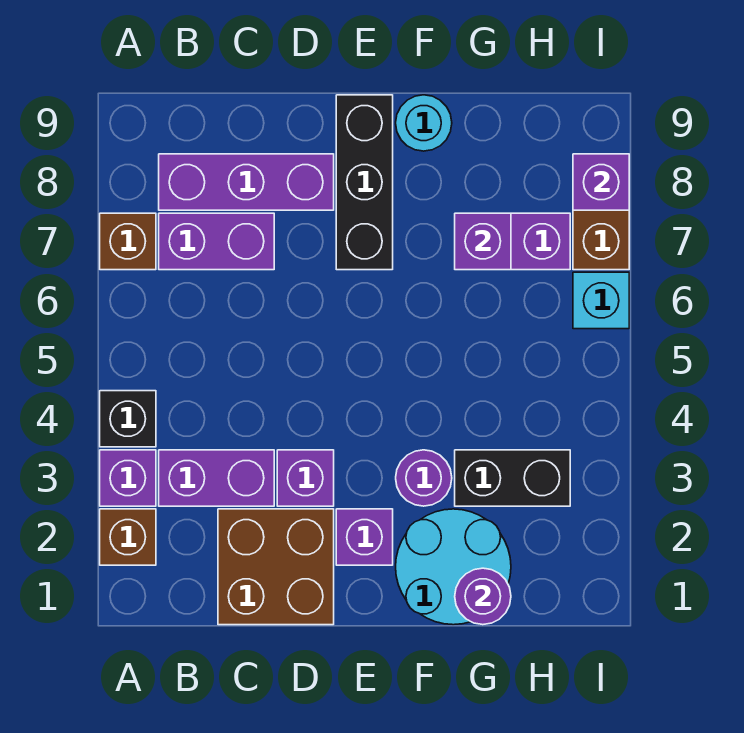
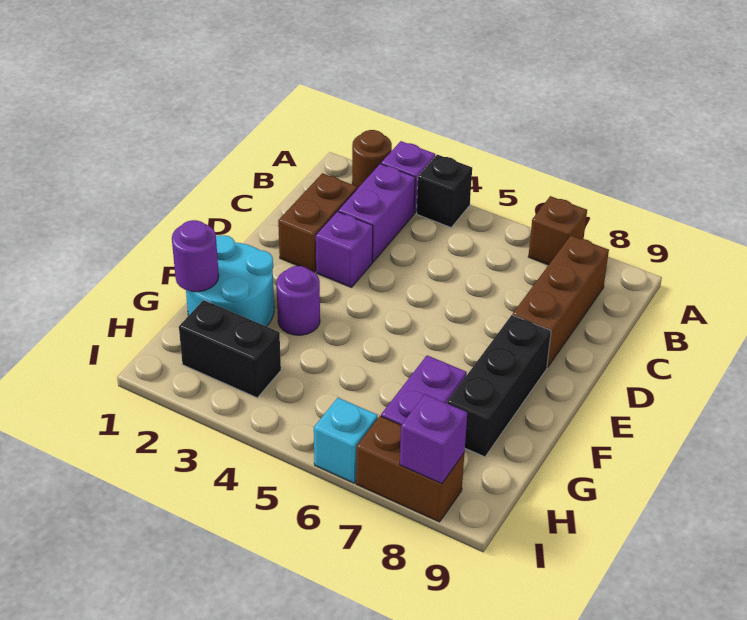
brown 1x1 brick [100,509,156,565] -> brown 1x1 round brick [352,130,392,189]
purple 1x2 brick [159,213,274,270] -> none
purple 1x3 brick [159,154,334,210] -> brown 1x3 brick [513,236,609,367]
brown 2x2 brick [218,509,334,625] -> brown 1x2 brick [278,173,357,272]
purple 1x1 brick [336,509,393,565] -> none
black 1x3 brick [336,95,393,270] -> black 1x3 brick turned to [447,315,551,457]
cyan 1x1 round brick [396,95,452,151] -> none
black 1x2 brick [455,450,570,506] -> black 1x2 brick turned to [179,300,281,398]
purple 1x1 brick [455,213,511,270] -> none

